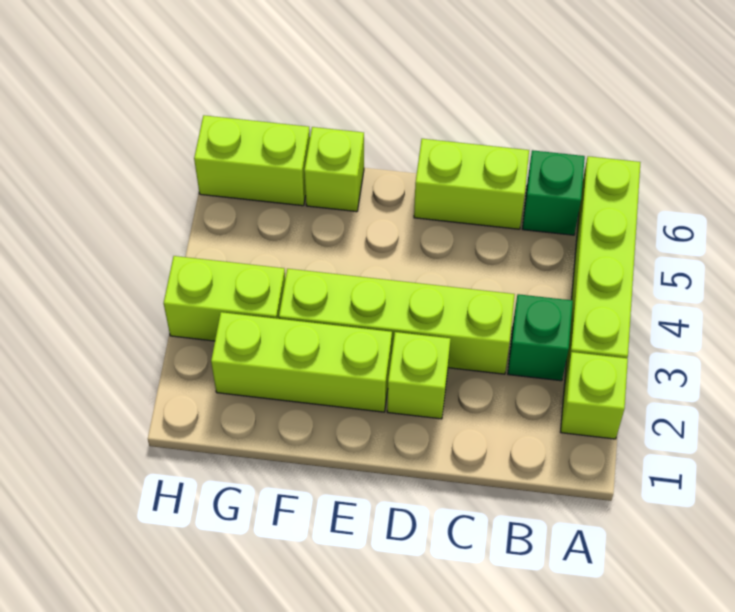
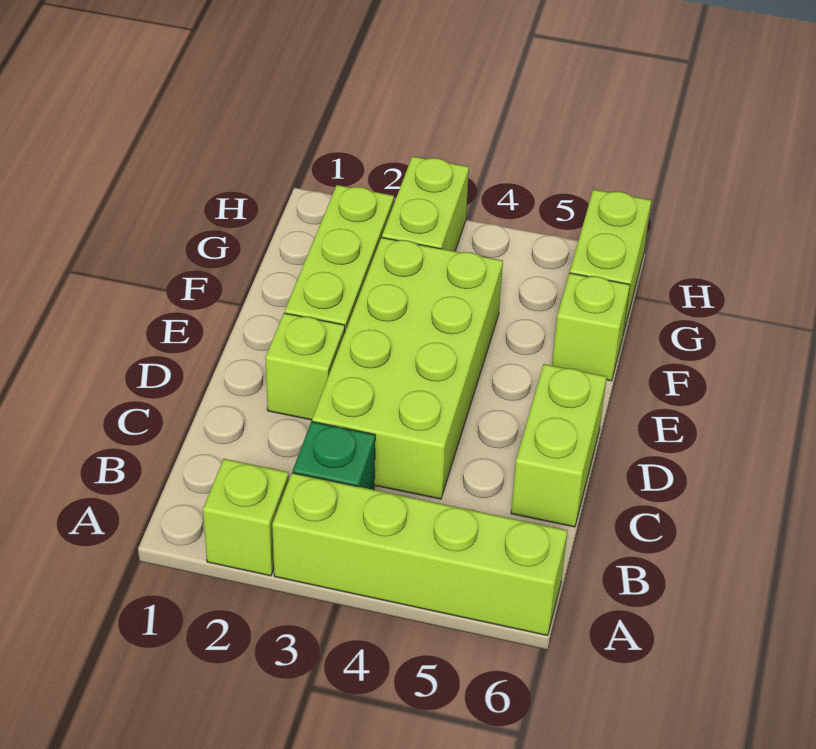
green 1x1 brick [523,150,585,235] -> none
lime 1x4 brick [279,269,515,374] -> lime 2x4 brick [312,238,503,499]

